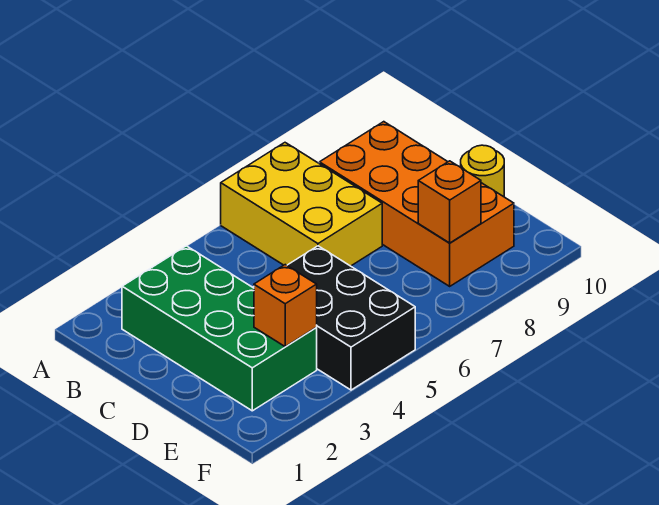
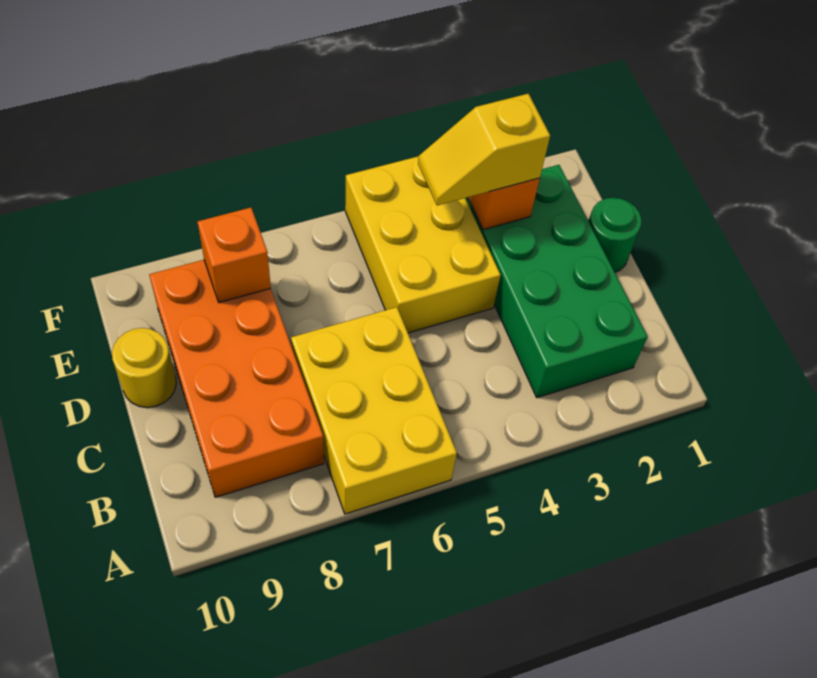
none -> green 1x1 round brick [589,198,641,272]
black 2x3 brick [287,246,415,390] -> yellow 2x3 brick [345,156,501,333]
none -> yellow 1x2 slope [418,94,550,205]

